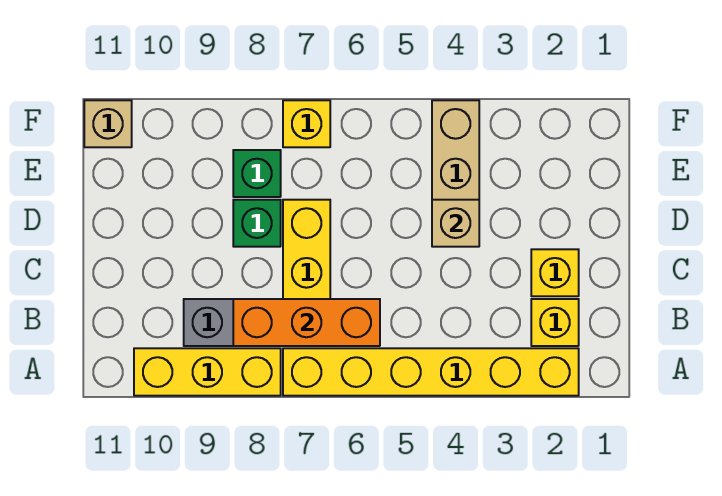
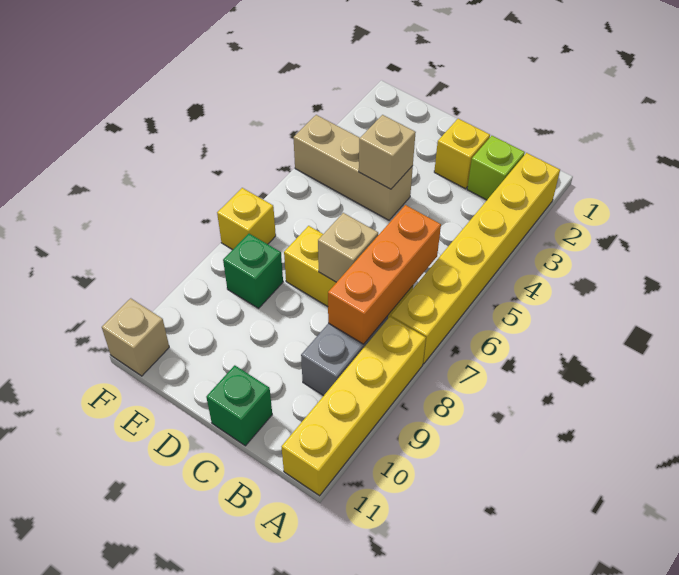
yellow 1x3 brick [134,348,281,396] -> yellow 1x4 brick [282,317,426,496]
yellow 1x1 brick [531,299,579,346] -> lime 1x1 brick [467,136,525,200]
none -> tan 1x1 brick [318,213,378,282]
green 1x1 brick [233,200,281,247] -> green 1x1 brick moved to [206,365,272,446]

